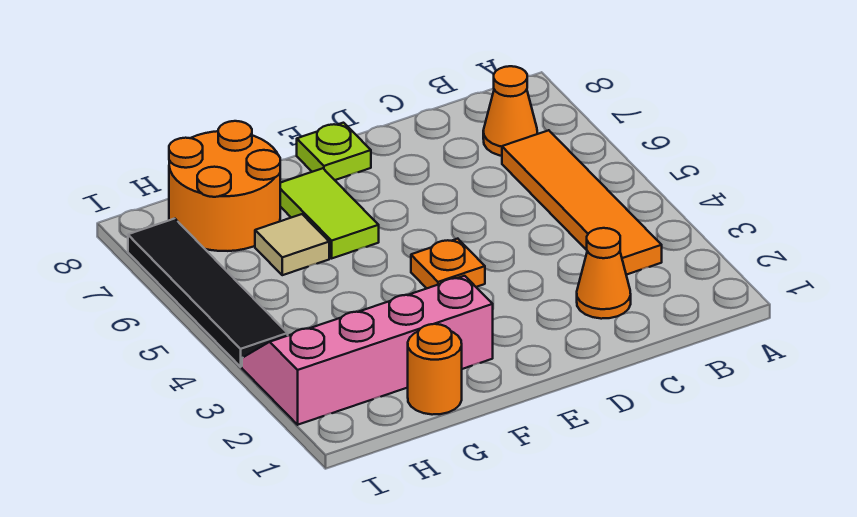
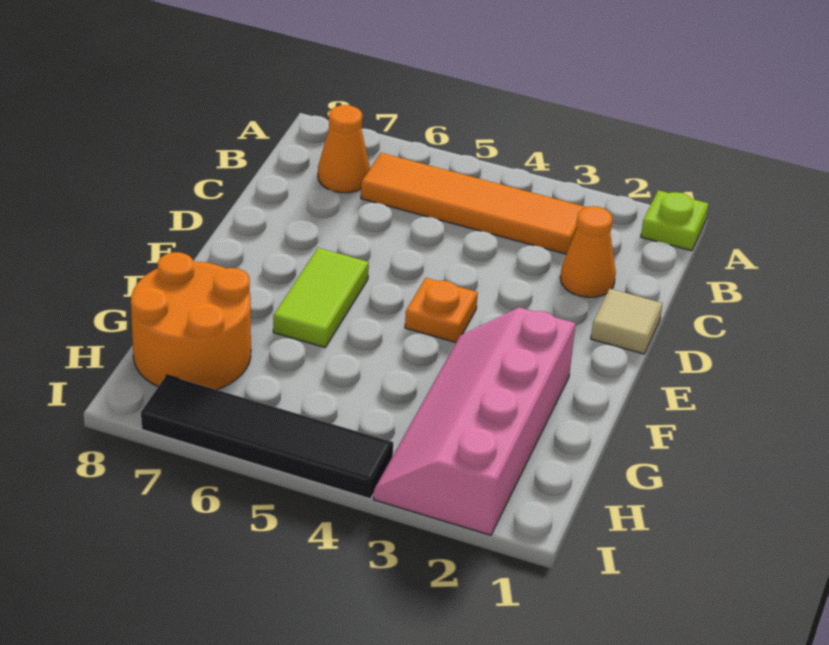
lime 1x1 plate [297,123,371,180] -> lime 1x1 plate moved to [641,190,709,251]
lime 1x2 tile [280,168,379,258] -> lime 1x2 tile turned to [273,248,369,347]
orange 1x1 round brick [408,324,462,415] -> none
tan 1x1 tile [255,214,329,275] -> tan 1x1 tile moved to [591,289,663,354]

